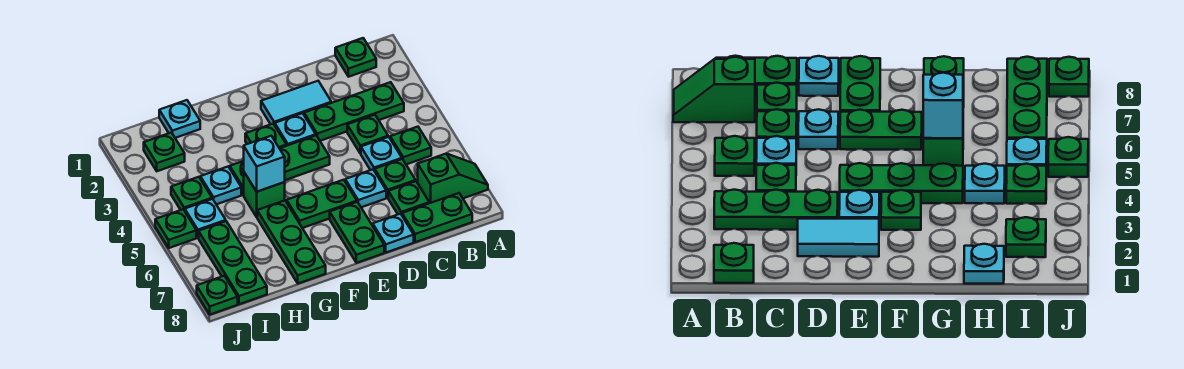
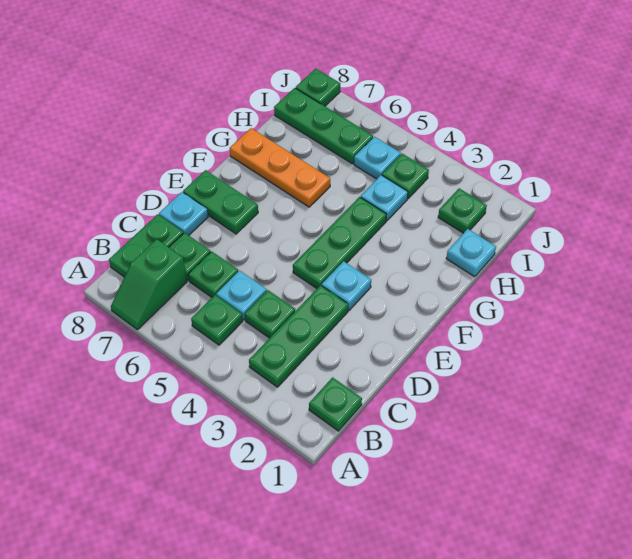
cyan 1x2 tile [261,81,331,125] -> none
cyan 1x1 plate [345,169,386,207] -> none
green 1x2 plate [287,180,357,228] -> none
green 1x1 plate [245,124,286,148] -> none
green 1x1 brick [244,173,285,217] -> none
cyan 1x1 brick [244,136,285,192] -> none
green 1x3 plate [257,201,326,284] -> orange 1x3 plate [230,128,330,207]
green 1x1 plate [155,209,196,248] -> none

